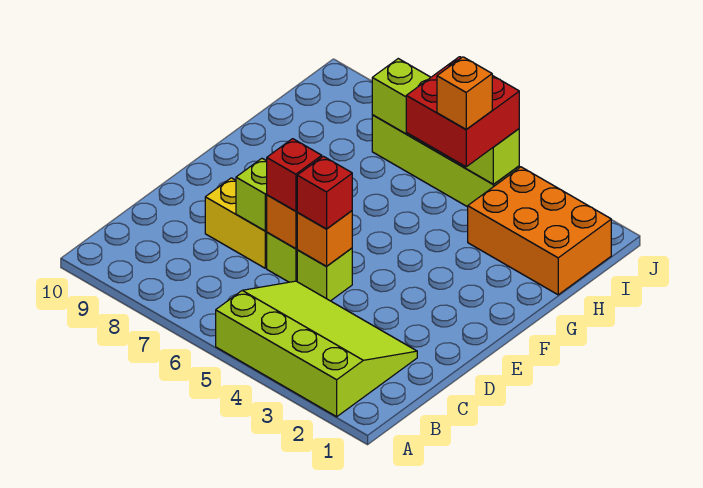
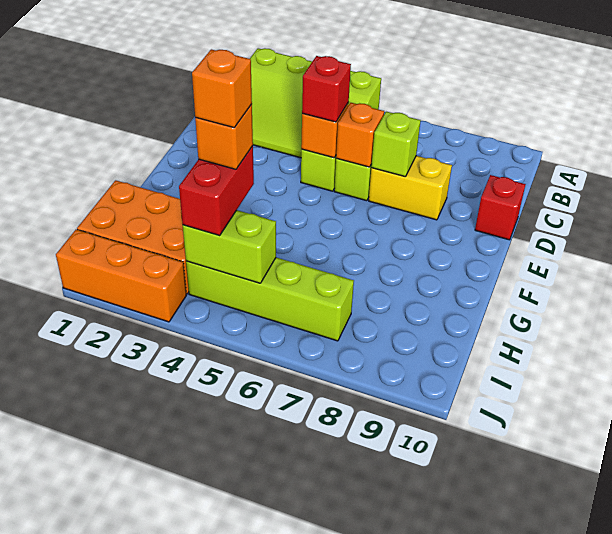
red 1x1 brick [267,139,322,211] -> red 1x1 brick moved to [475,175,526,240]
red 2x2 brick [406,57,519,167] -> red 1x2 brick [179,146,254,236]
none -> orange 1x1 brick [192,49,252,128]
lime 1x4 brick [372,59,519,184] -> lime 1x2 brick [183,210,276,283]
none -> orange 1x3 brick [56,229,186,322]

